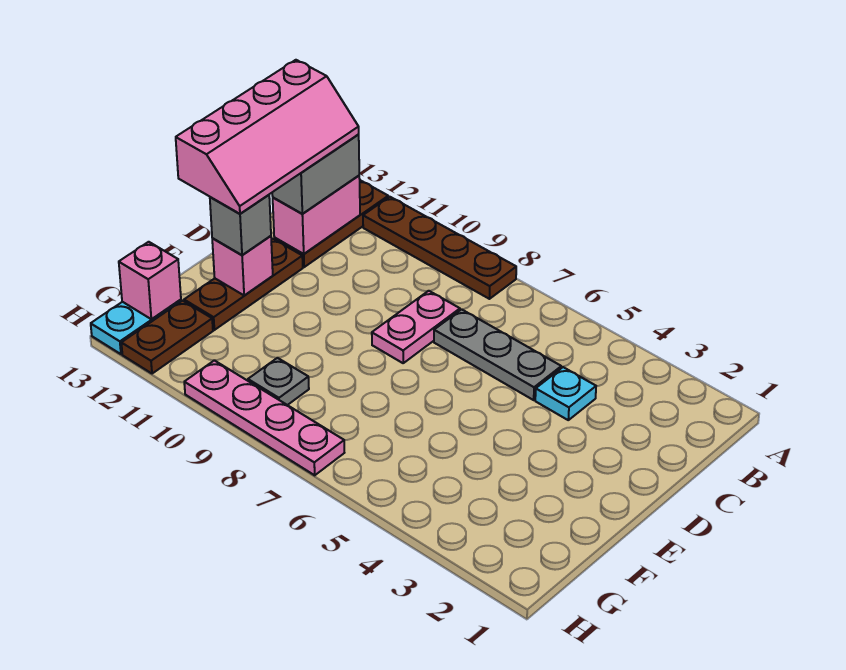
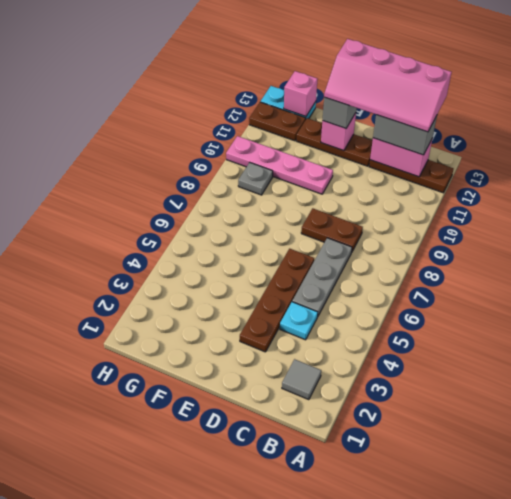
brown 1x4 plate [363,197,516,299] -> brown 1x4 plate moved to [240,249,314,352]
none -> grey 1x1 tile [282,359,321,400]
pink 1x2 plate [372,291,460,363] -> brown 1x2 plate [301,208,363,251]
pink 1x4 plate [184,360,344,475] -> pink 1x4 plate turned to [226,136,333,194]

